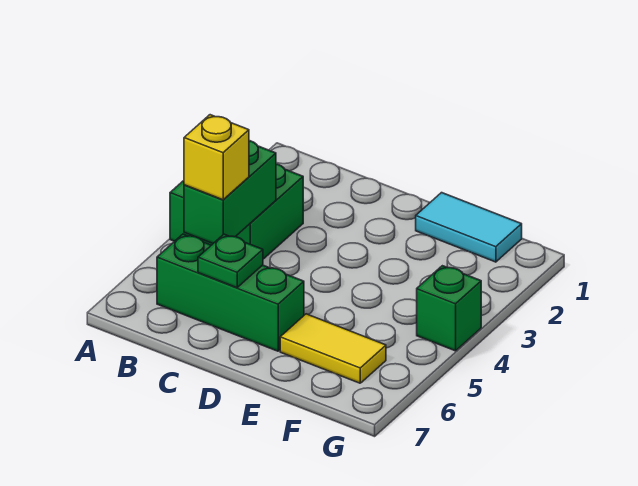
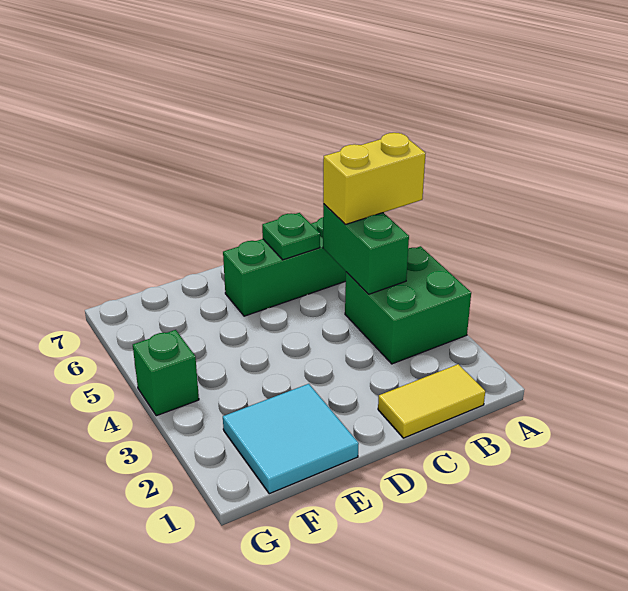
yellow 1x1 brick [184,115,249,200] -> yellow 1x2 brick [323,133,426,225]
cyan 1x2 tile [416,193,522,262] -> cyan 2x2 tile [223,384,359,494]
yellow 1x2 tile [280,314,386,383] -> yellow 1x2 tile moved to [378,364,485,438]

